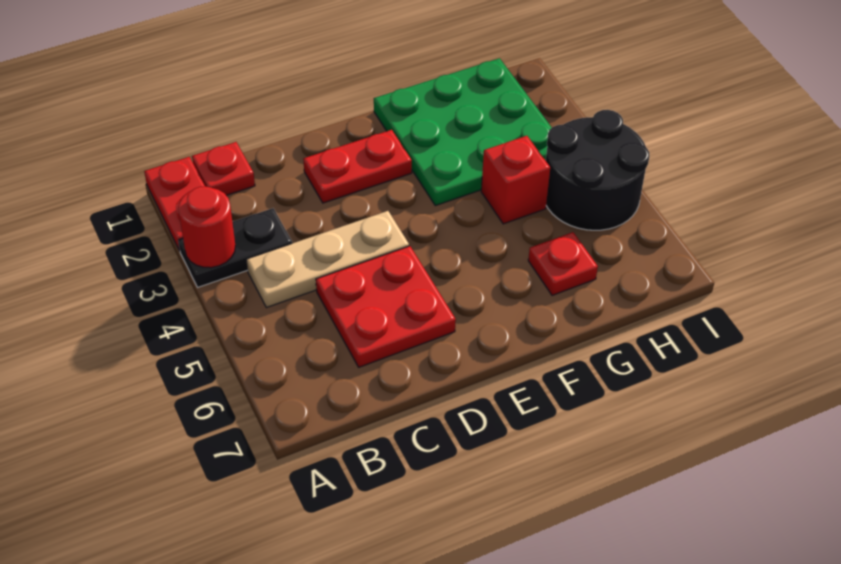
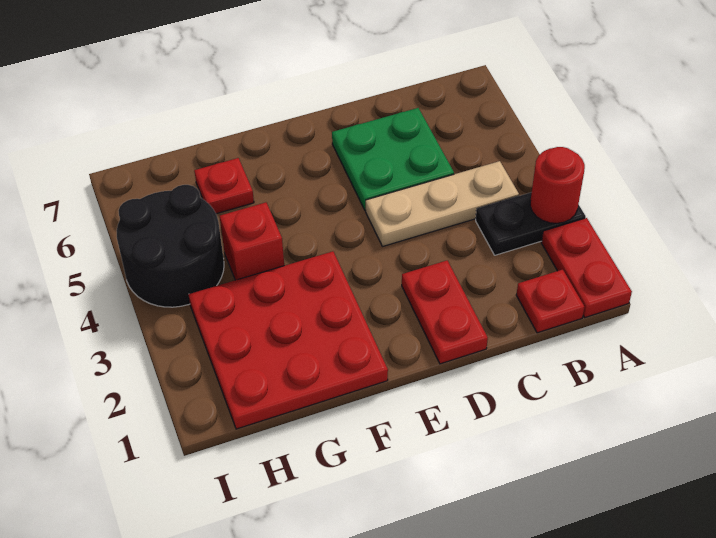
red 2x2 plate [316,246,456,367] -> green 2x2 plate [332,108,454,210]
red 1x2 plate [303,130,412,203] -> red 1x2 plate turned to [402,260,488,364]
green 3x3 plate [374,58,552,206] -> red 3x3 plate [188,251,388,429]

